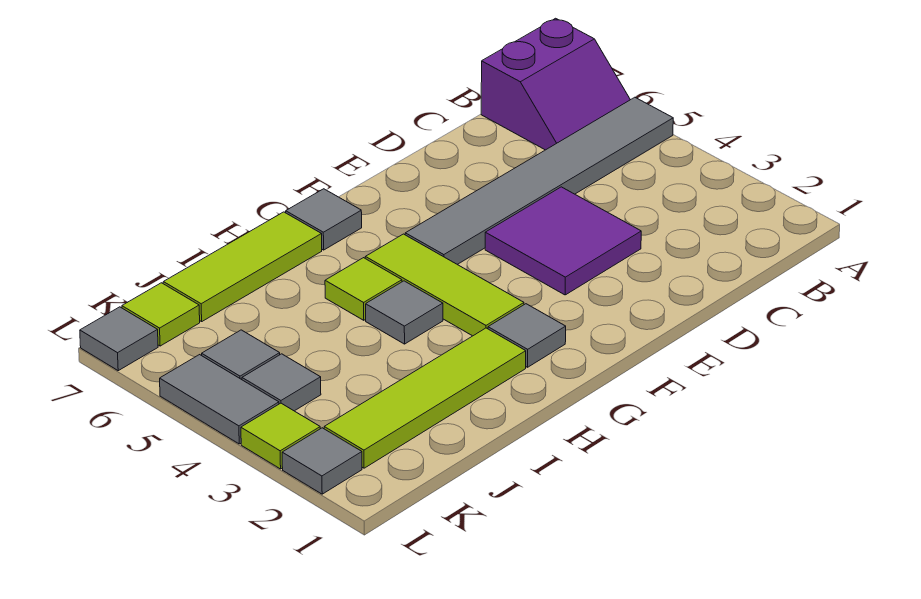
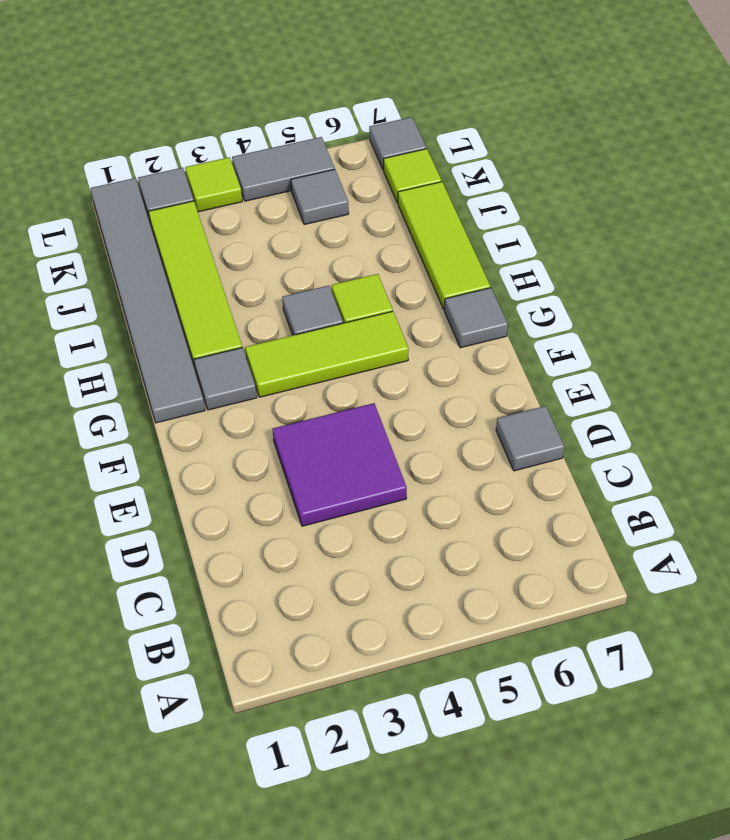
grey 1x6 tile [405,97,673,264] -> grey 1x6 tile moved to [90,178,205,423]
purple 2x2 slope [481,18,630,150] -> none
grey 1x1 tile [242,354,321,411] -> grey 1x1 tile moved to [496,406,564,471]

